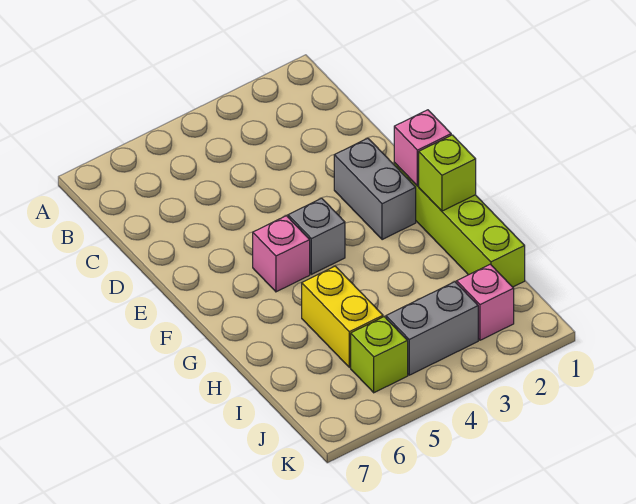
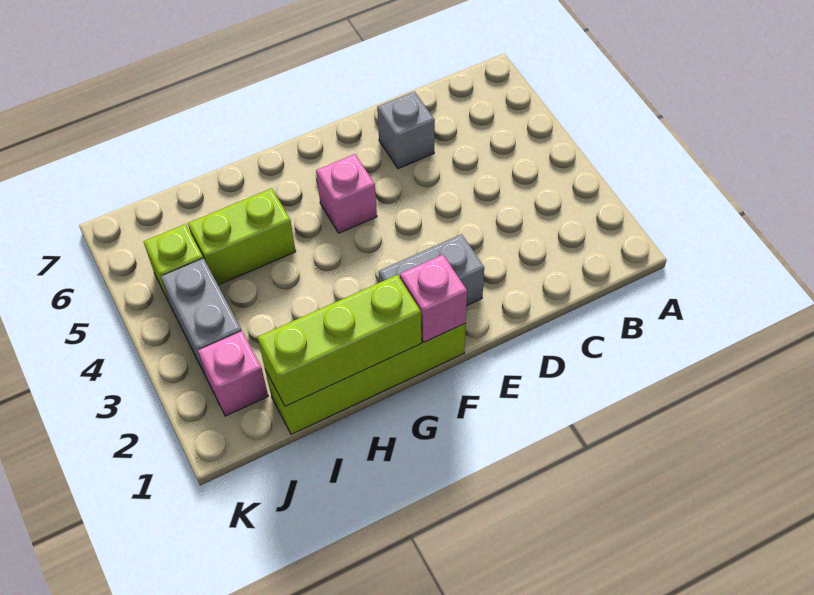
grey 1x1 brick [288,198,345,274] -> grey 1x1 brick moved to [377,92,435,169]
lime 1x1 brick [419,135,476,211] -> lime 1x3 brick [258,275,421,406]
yellow 1x2 brick [302,266,383,367] -> lime 1x2 brick [188,188,296,285]

